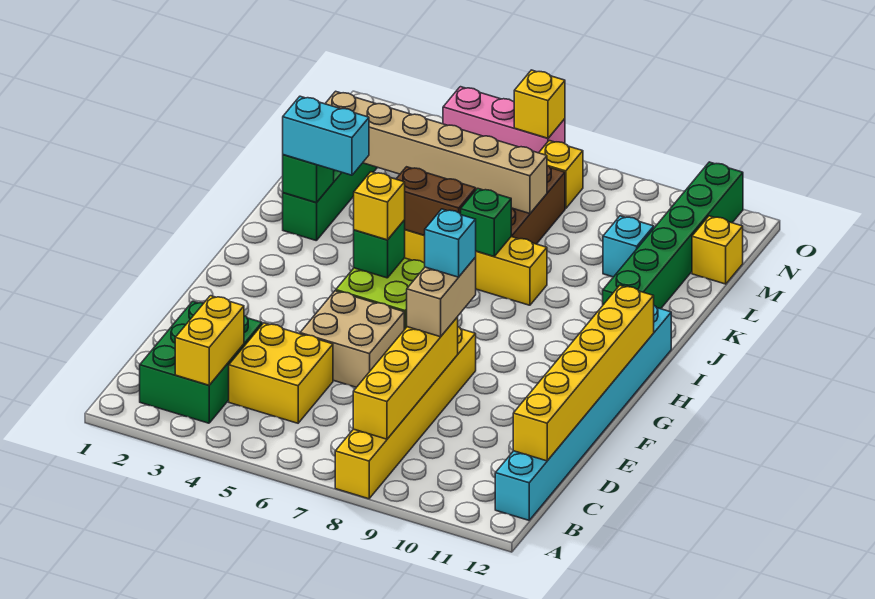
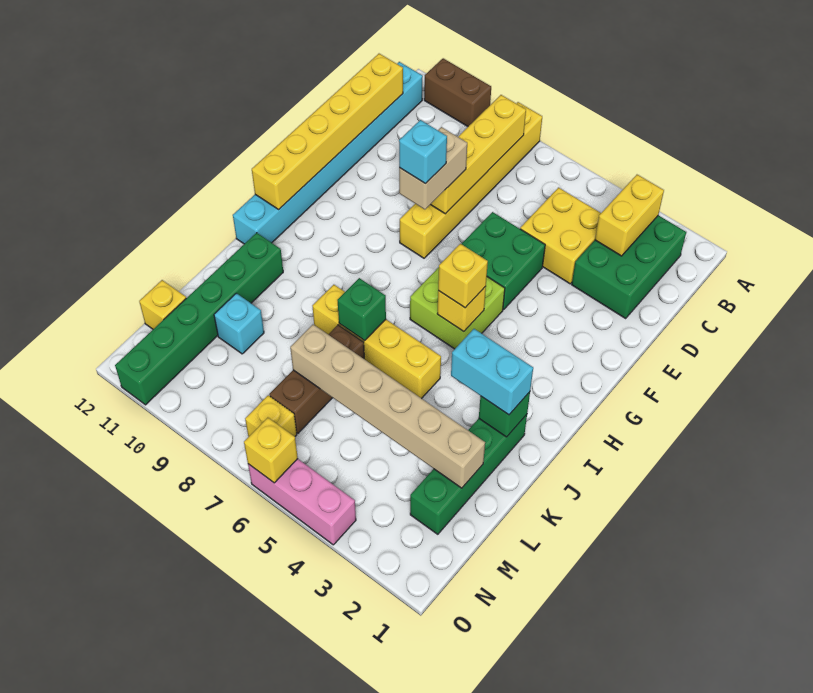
tan 2x2 brick [300,291,404,387] -> green 2x2 brick [462,212,545,310]
green 1x1 brick [354,220,405,278] -> yellow 1x1 brick [437,287,486,332]
brown 1x2 brick [397,167,476,235] -> brown 1x2 brick moved to [424,58,491,126]

